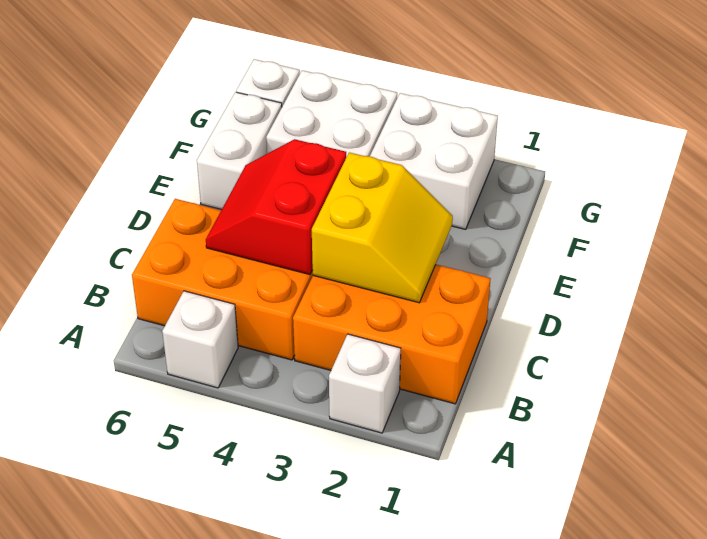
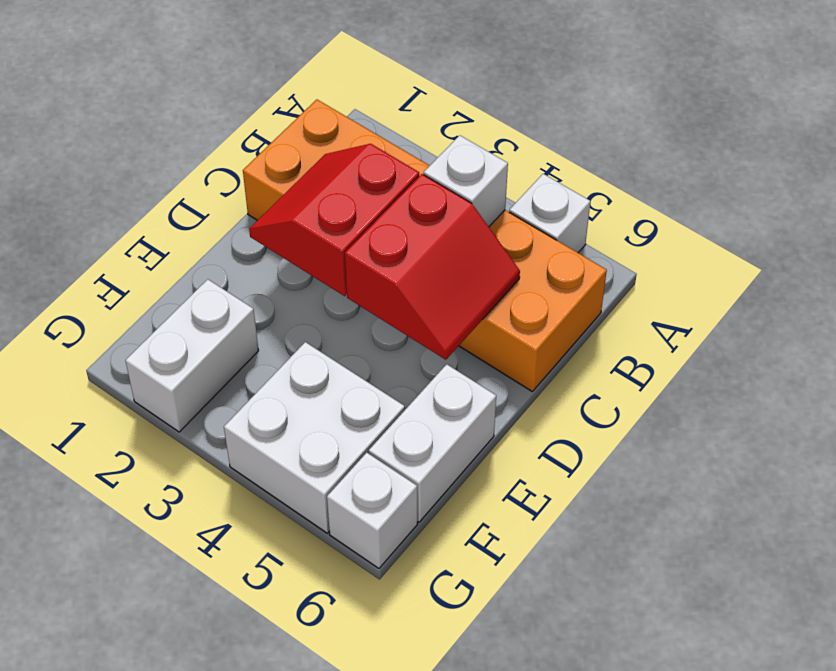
white 1x1 brick [329,334,401,433] -> white 1x1 brick moved to [424,135,508,227]
yellow 2x2 slope [312,152,453,303] -> red 2x2 slope [249,144,419,296]
white 2x2 brick [370,93,498,229] -> white 1x2 brick [125,279,259,432]

